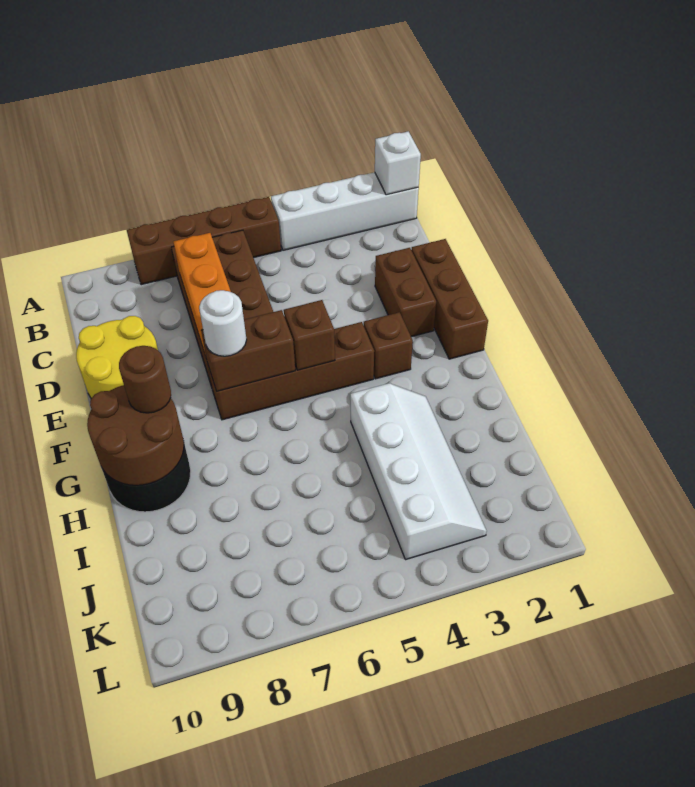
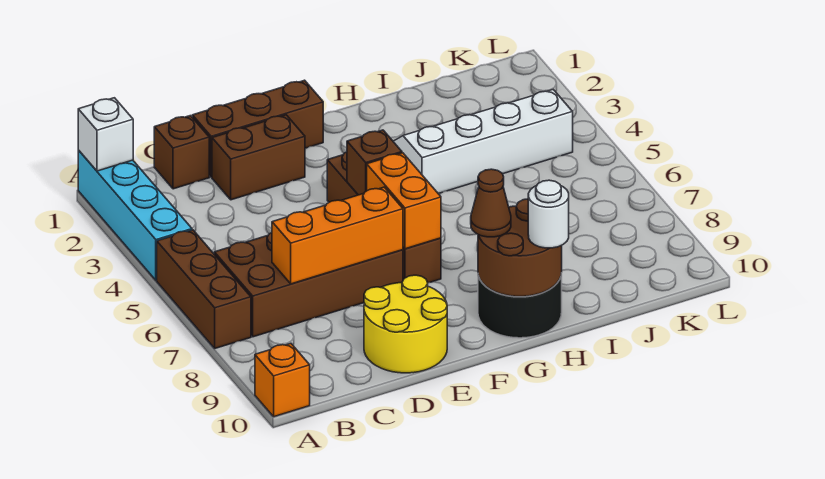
white 1x4 brick [271,172,419,250] -> cyan 1x4 brick [78,150,192,280]
brown 1x4 brick [127,197,281,285] -> brown 1x3 brick [157,230,251,348]
none -> orange 1x1 brick [255,343,310,417]
brown 1x1 brick [364,312,413,379] -> brown 1x1 brick moved to [154,116,209,189]
brown 1x2 brick [201,310,295,391] -> orange 1x2 brick [367,153,441,249]
white 1x1 round brick [199,290,247,356] -> white 1x1 round brick moved to [528,180,569,248]
brown 1x1 round brick [119,346,171,413] -> brown 1x1 cone [471,169,511,237]

